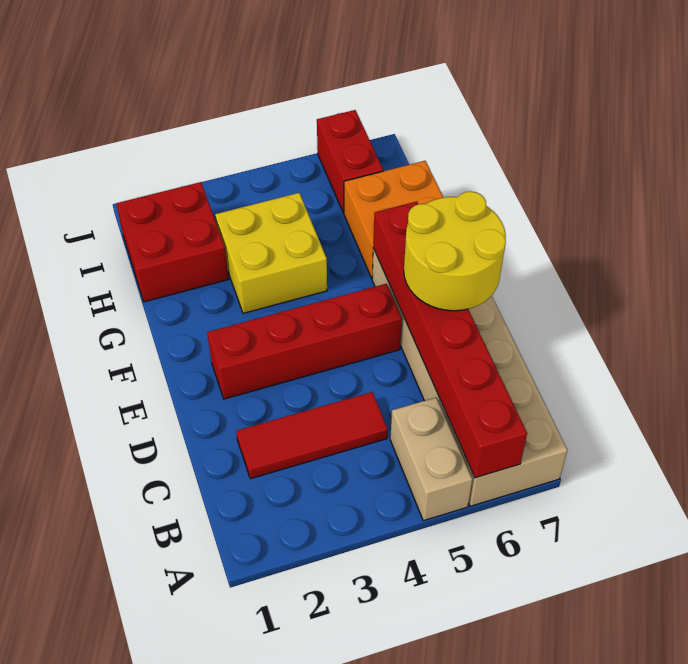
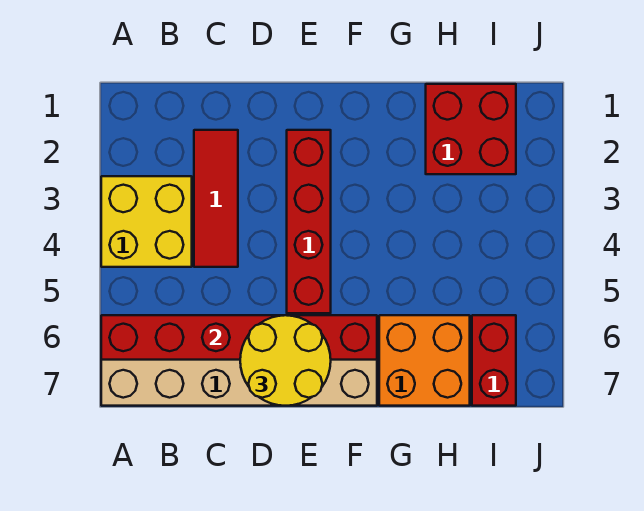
tan 1x2 brick [390,397,472,521] -> none
yellow 2x2 brick [215,193,327,313] -> yellow 2x2 brick moved to [101,176,192,267]
red 1x2 brick [317,110,383,213] -> red 1x2 brick turned to [472,315,516,406]

